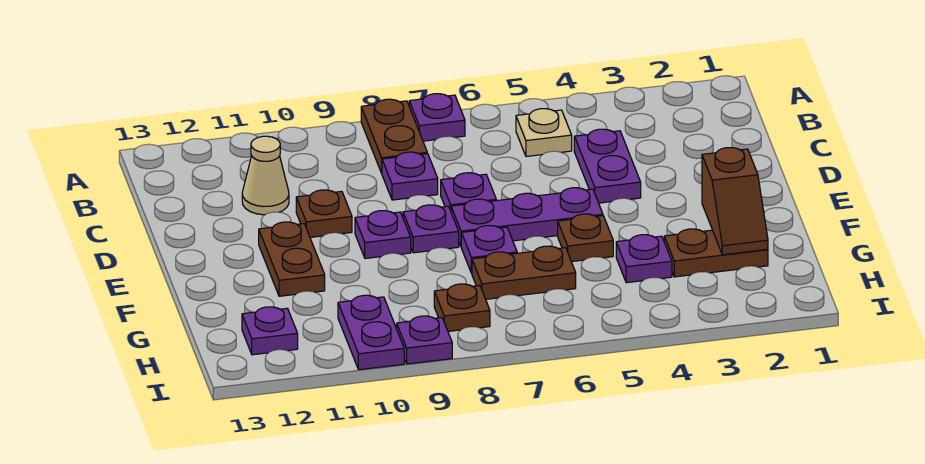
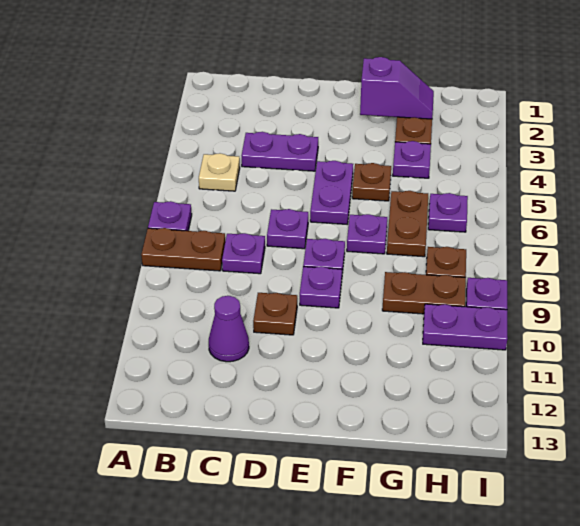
tan 1x1 cone [242,136,289,215] -> purple 1x1 cone [209,296,249,362]
purple 1x3 plate [451,188,603,246] -> purple 1x2 plate [310,161,353,224]
brown 1x2 plate [259,222,325,296] -> brown 1x2 plate moved to [382,272,466,314]
brown 1x2 slope [702,148,768,255] -> purple 1x2 slope [360,57,434,119]
purple 1x1 plate [242,307,298,355] -> purple 1x1 plate moved to [428,193,468,232]

